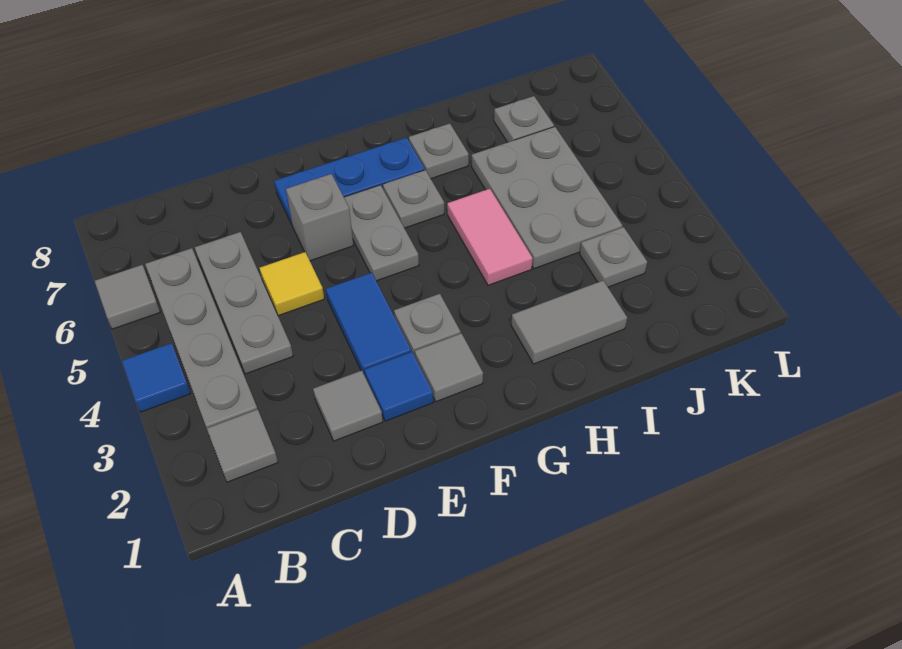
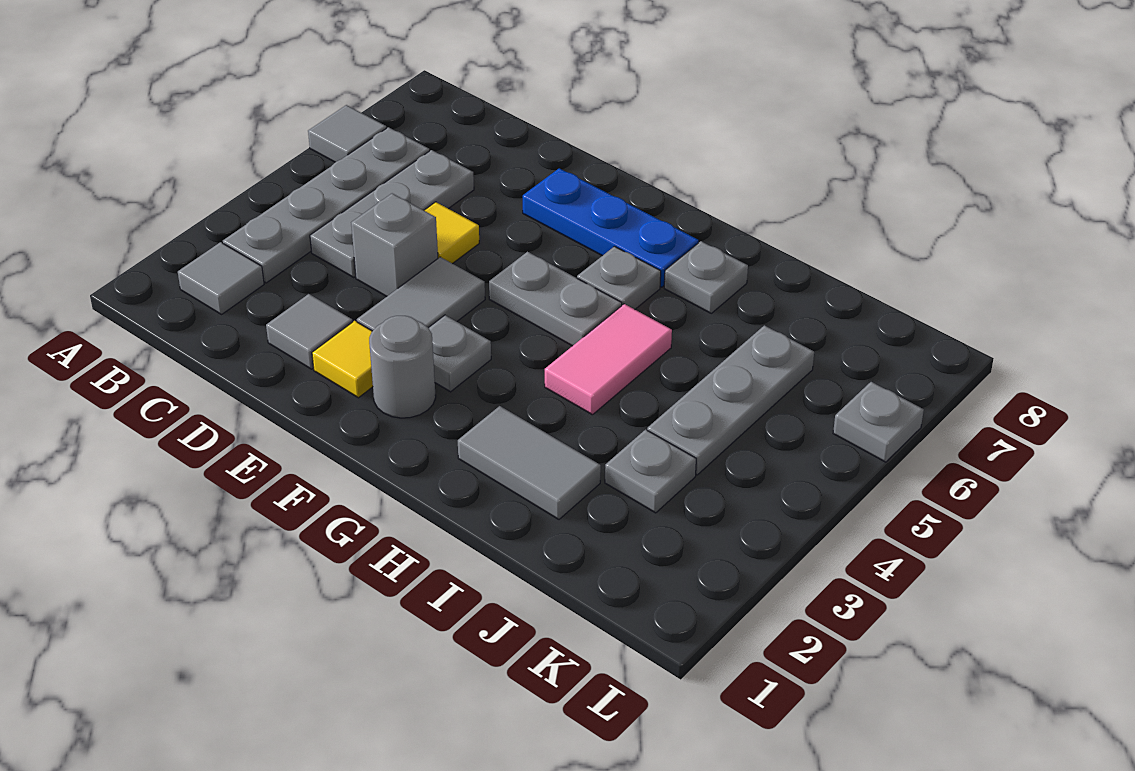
blue 1x1 tile [122,343,191,412] -> none
blue 1x1 tile [365,352,433,421] -> yellow 1x1 tile [312,321,373,398]
blue 1x2 tile [326,273,411,376] -> grey 1x2 tile [357,257,485,331]
grey 1x1 brick [286,174,353,261] -> grey 1x1 brick moved to [351,193,438,296]
grey 1x1 tile [415,333,483,402] -> grey 1x1 round brick [369,316,436,418]
grey 1x2 plate [344,185,419,281] -> grey 1x2 plate turned to [489,252,622,346]
grey 2x3 plate [471,127,622,269] -> grey 1x3 plate [647,325,814,475]
grey 1x1 plate [494,96,554,142] -> grey 1x1 plate moved to [833,382,924,462]

